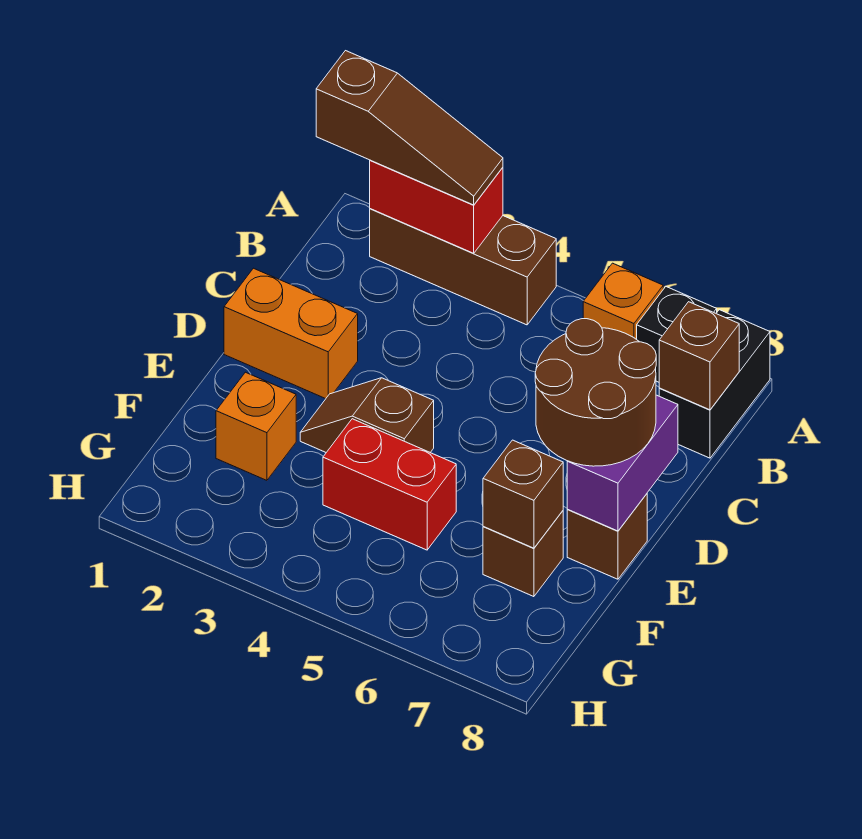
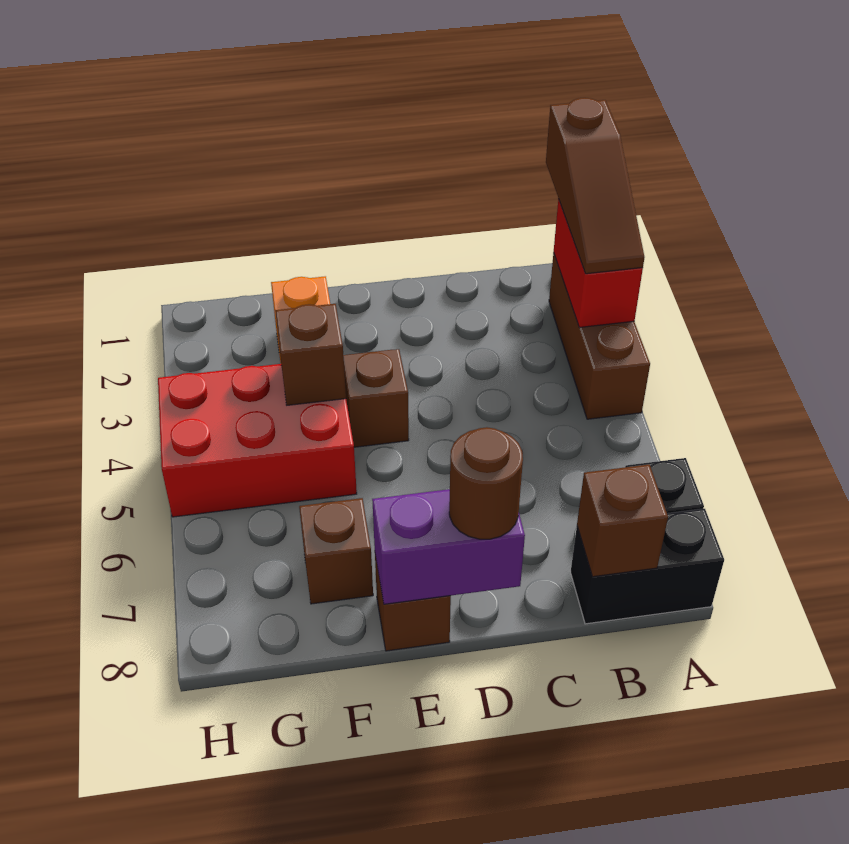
orange 1x1 brick [583,263,663,339] -> none
orange 1x2 brick [224,268,358,399] -> none
brown 2x2 round brick [535,319,656,466] -> brown 1x1 round brick [449,427,523,539]
red 1x2 brick [323,419,456,550] -> red 2x3 brick [158,364,357,517]
brown 1x1 brick [483,440,563,548] -> brown 1x1 brick moved to [275,304,346,405]

